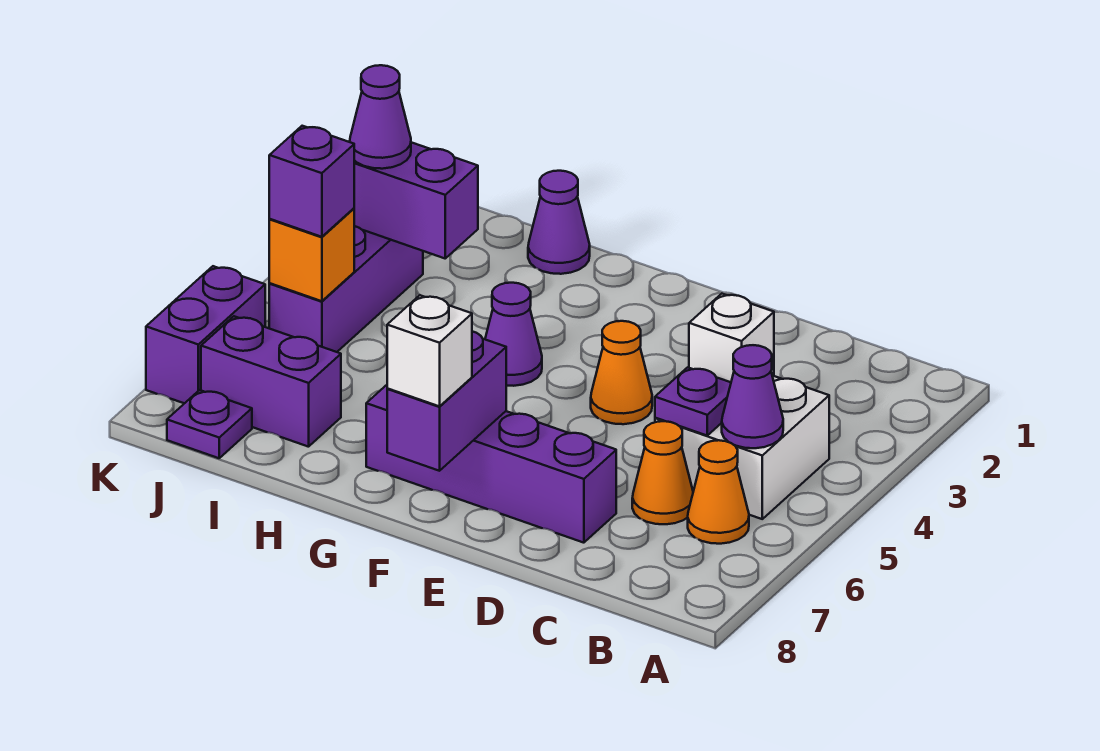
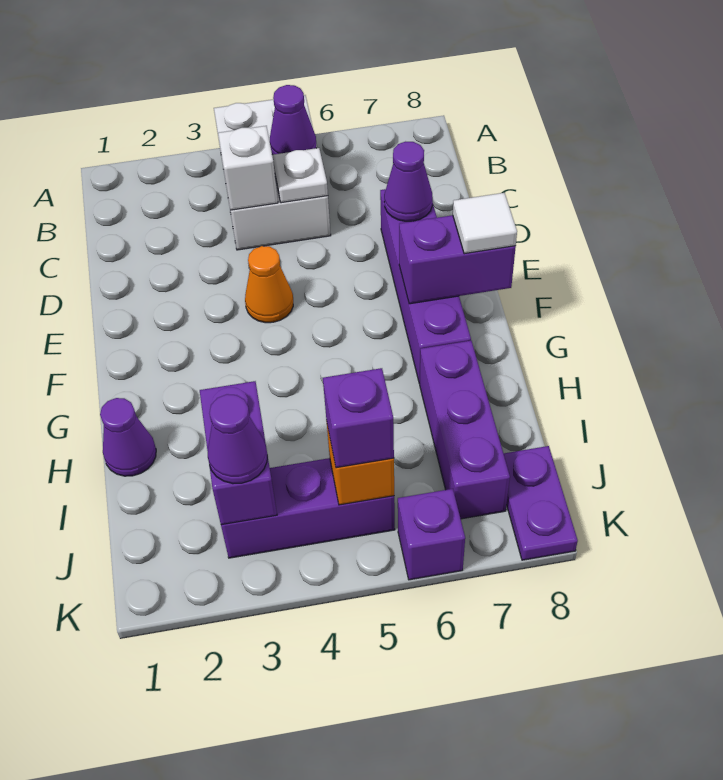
white 2x2 brick [655,376,829,519] -> white 2x3 brick [214,95,331,250]
orange 1x1 cone [688,440,749,544] -> none
purple 1x1 plate [655,367,731,435] -> white 1x1 plate [272,148,328,203]
orange 1x1 cone [632,421,693,524] -> none
white 1x1 brick [387,295,472,406] -> white 1x1 tile [453,193,517,254]
purple 1x1 cone [485,283,542,386] -> purple 1x1 cone moved to [384,142,433,221]
purple 1x2 brick [201,316,341,447] -> purple 1x3 brick [420,341,510,519]
purple 1x1 plate [167,390,252,458] -> purple 1x2 plate [504,446,578,560]
purple 1x2 brick [146,266,265,403] -> purple 1x1 brick [398,489,465,580]

